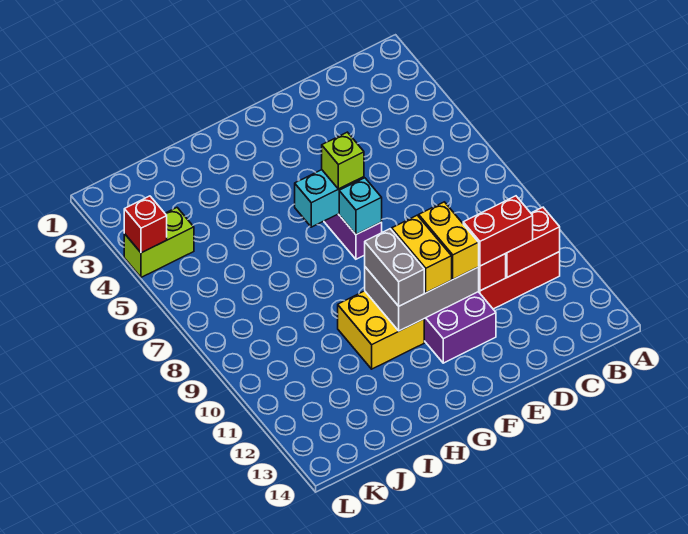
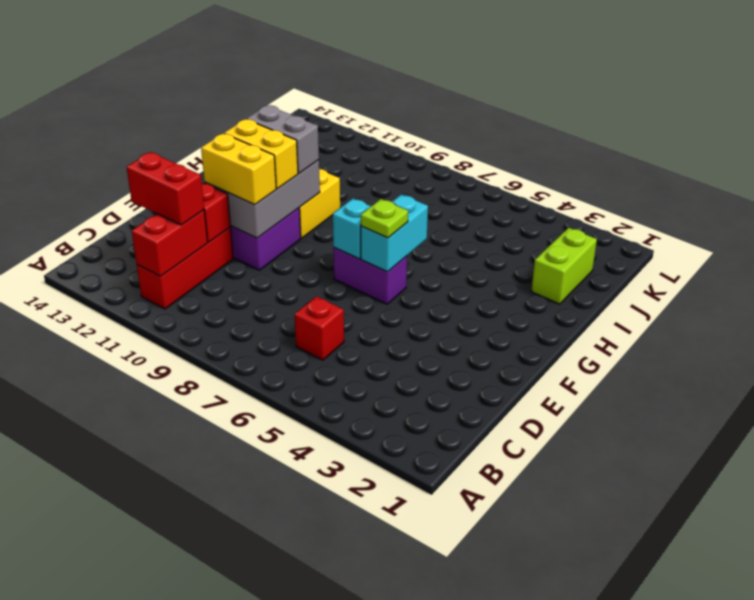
red 1x2 brick [463,196,533,266] -> red 1x2 brick turned to [127,152,204,225]
lime 1x1 brick [322,132,364,189] -> lime 1x1 plate [361,199,408,238]
lime 1x2 brick [124,208,194,277] -> lime 1x2 brick moved to [531,228,597,304]
red 1x1 brick [124,196,167,253] -> red 1x1 brick moved to [295,296,344,360]

